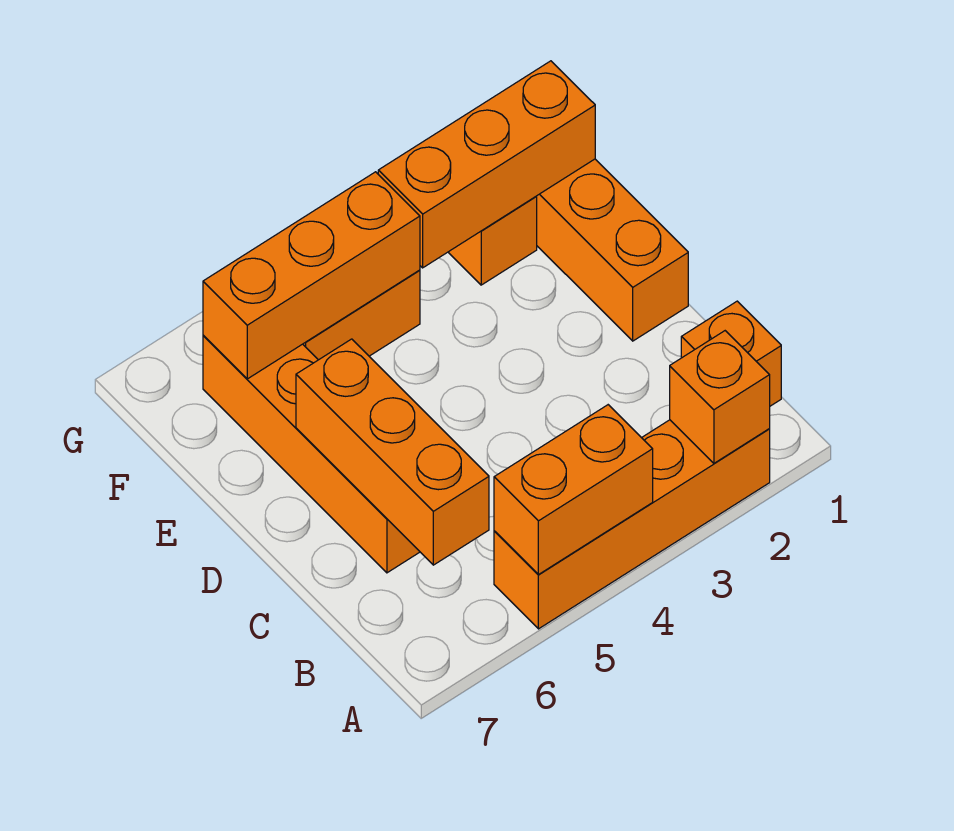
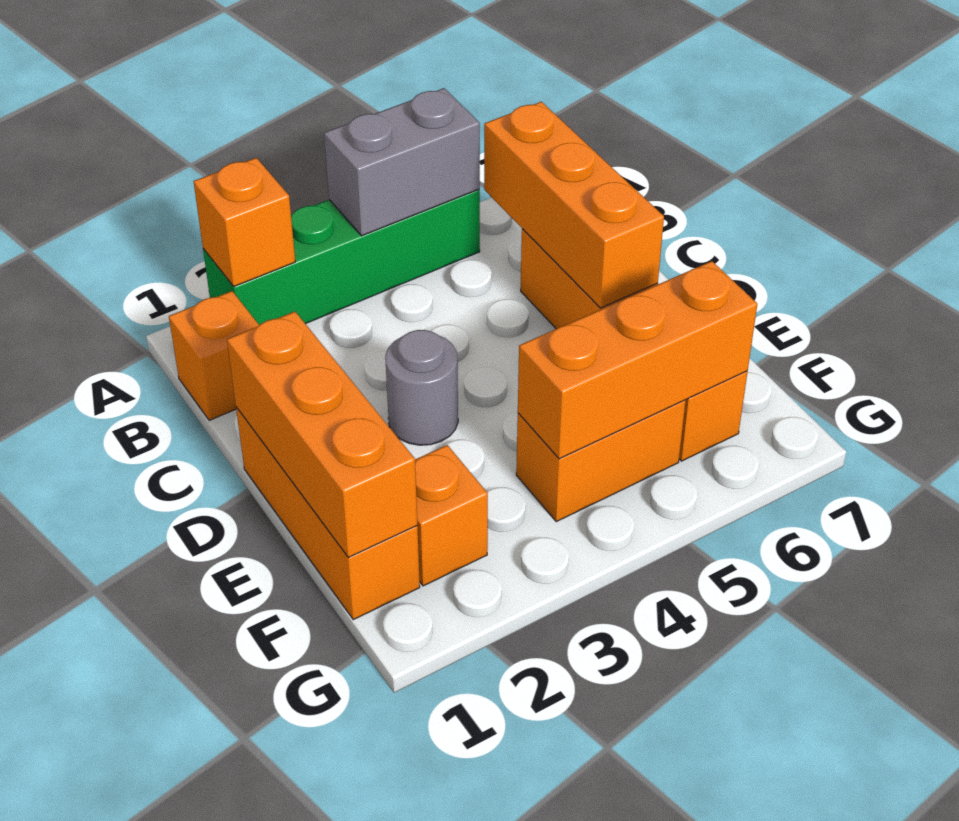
orange 1x4 brick [494,420,770,629] -> green 1x4 brick [203,190,480,325]
orange 1x2 brick [494,405,653,575] -> grey 1x2 brick [324,88,480,236]
none -> grey 1x1 round brick [385,330,458,445]
orange 1x3 brick [378,61,595,268] -> orange 1x3 brick turned to [227,311,417,558]

